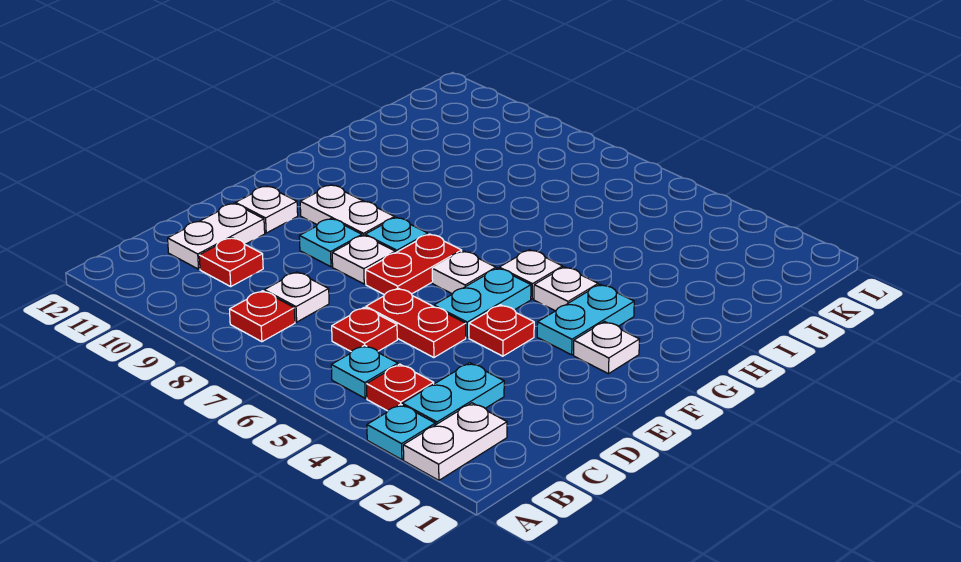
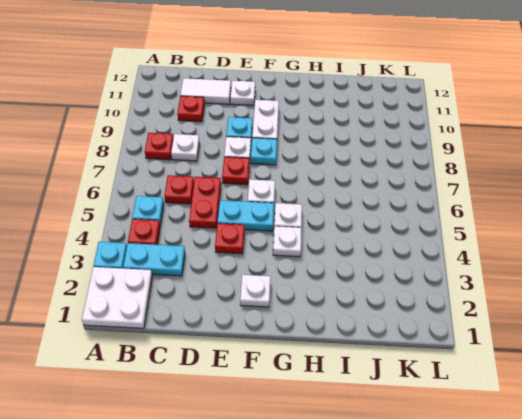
white 1x2 plate [403,403,507,480] -> white 2x2 plate [82,267,152,328]
white 1x2 plate [168,203,265,269] -> white 1x2 tile [180,78,231,104]
red 1x2 plate [366,234,462,295] -> red 1x1 plate [222,157,249,185]
cyan 1x2 plate [537,285,634,355] -> none

